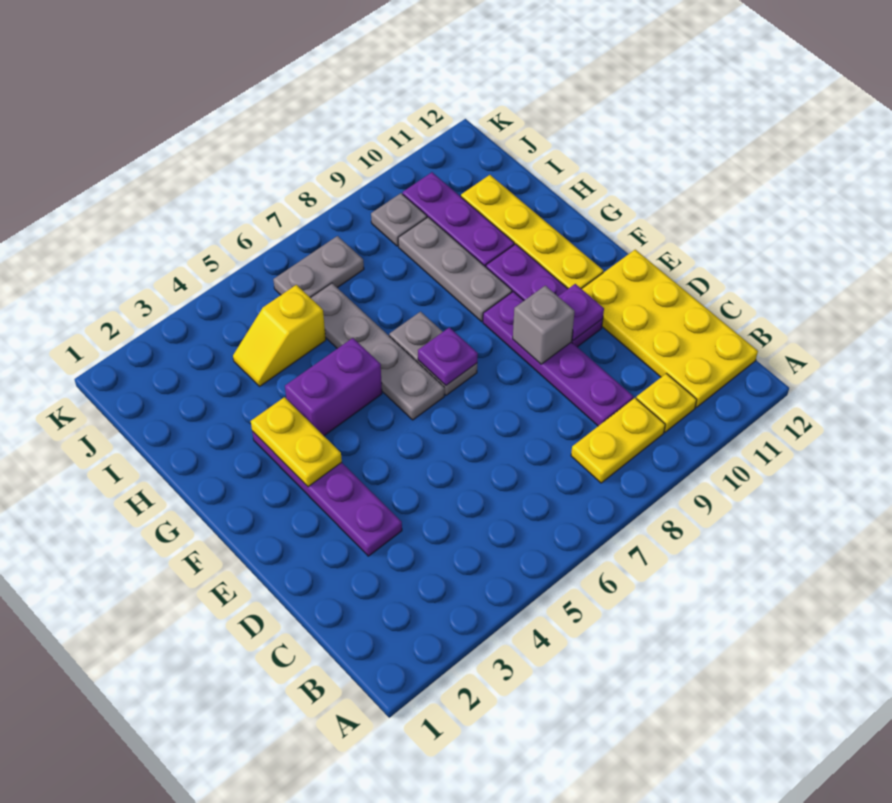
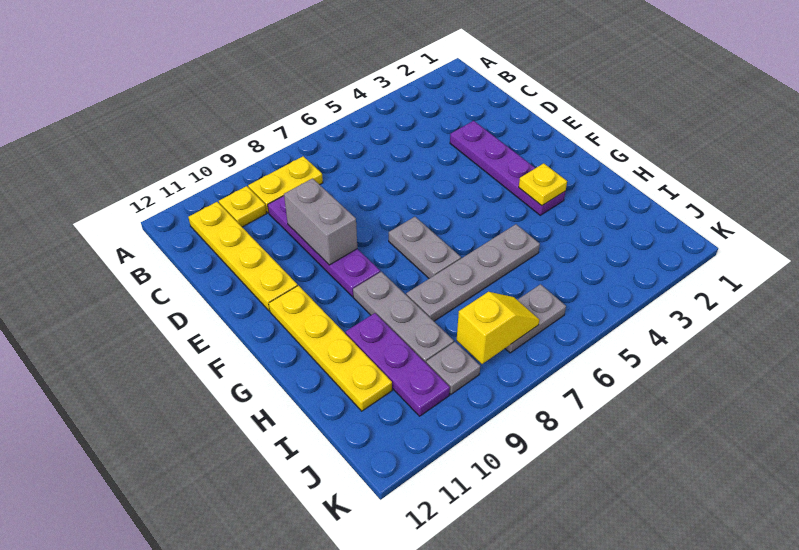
yellow 2x4 plate [582,250,758,407] -> yellow 1x4 plate [188,202,298,311]
grey 1x1 brick [513,286,575,364] -> grey 1x2 brick [284,178,357,265]
purple 1x3 plate [486,244,603,347] -> none
purple 1x1 plate [558,284,604,341] -> none
yellow 1x2 plate [251,397,342,487] -> yellow 1x1 plate [519,163,567,206]
grey 1x4 plate [311,283,444,420] -> grey 1x4 plate turned to [406,224,540,321]
purple 1x1 plate [418,327,478,385] -> none
purple 1x2 brick [285,338,382,436] -> none
yellow 1x2 slope [233,285,326,386] -> yellow 1x2 slope moved to [457,292,539,364]

